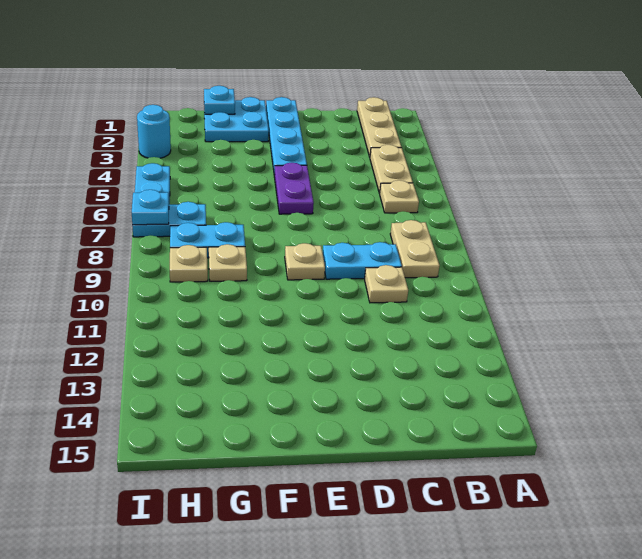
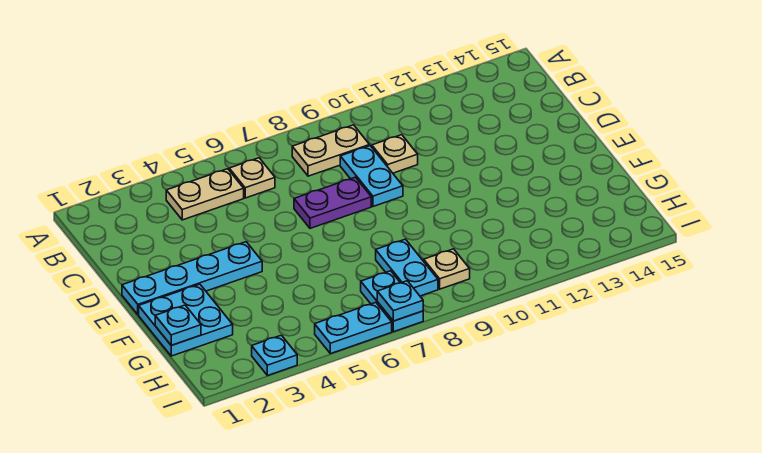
tan 1x3 plate [357,97,401,157] -> none
purple 1x2 plate [274,163,314,214] -> purple 1x2 plate moved to [294,177,371,228]
tan 1x1 plate [285,243,325,280] -> none
tan 1x1 plate [209,244,247,281] -> none
cyan 1x1 round brick [137,105,171,158] -> cyan 1x1 plate [252,335,297,376]

